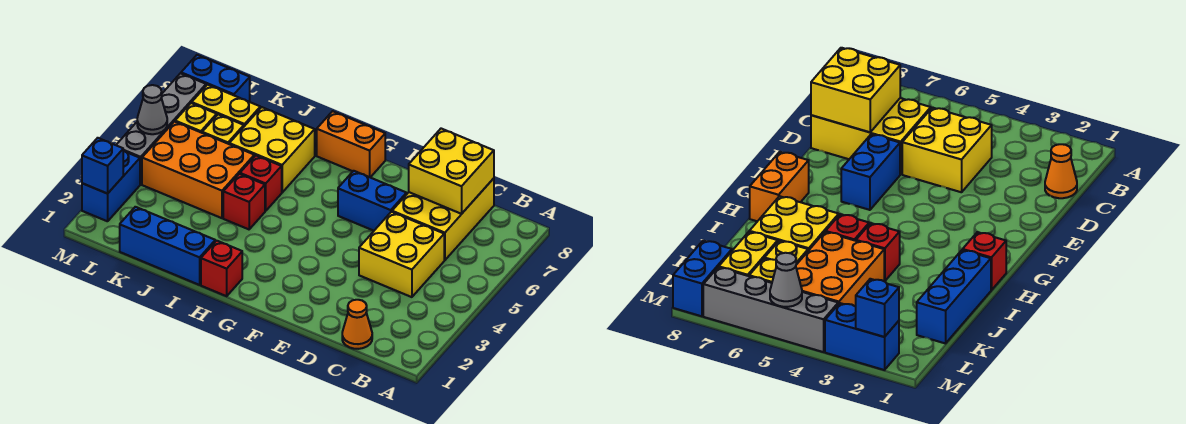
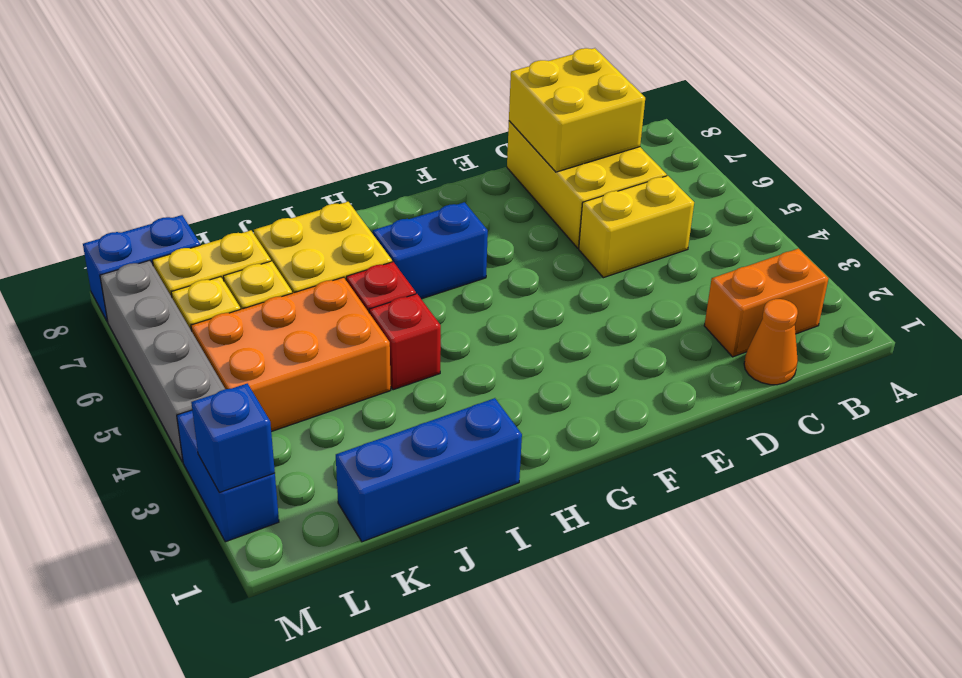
yellow 2x2 brick [359,212,444,297] -> yellow 1x2 brick [579,176,694,278]
blue 1x2 brick [338,171,407,231] -> blue 1x2 brick moved to [373,202,488,299]
orange 1x2 brick [317,111,385,177] -> orange 1x2 brick moved to [704,249,829,357]
red 1x1 brick [201,241,242,296] -> none
grey 1x1 cone [137,85,167,134] -> none

